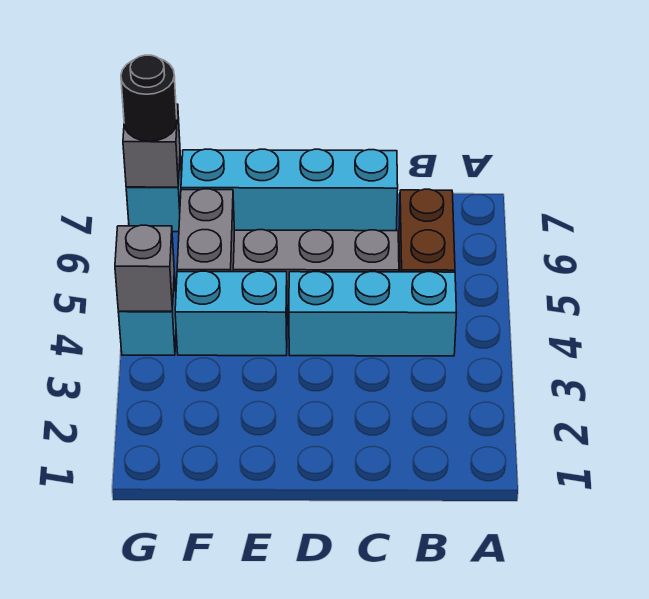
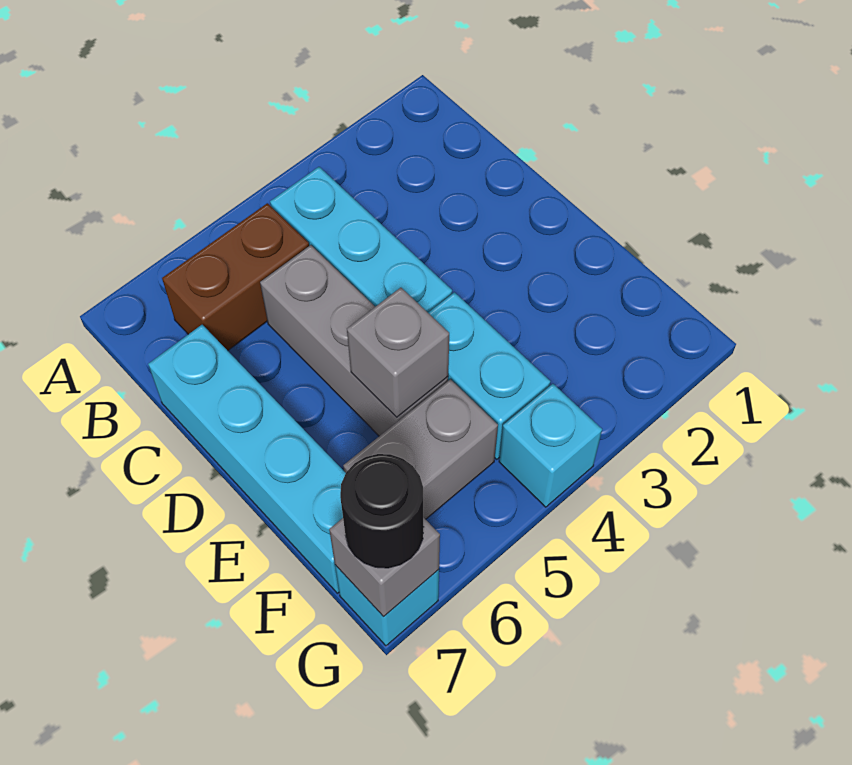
grey 1x1 brick [115,225,174,311] -> grey 1x1 brick moved to [347,288,449,417]

